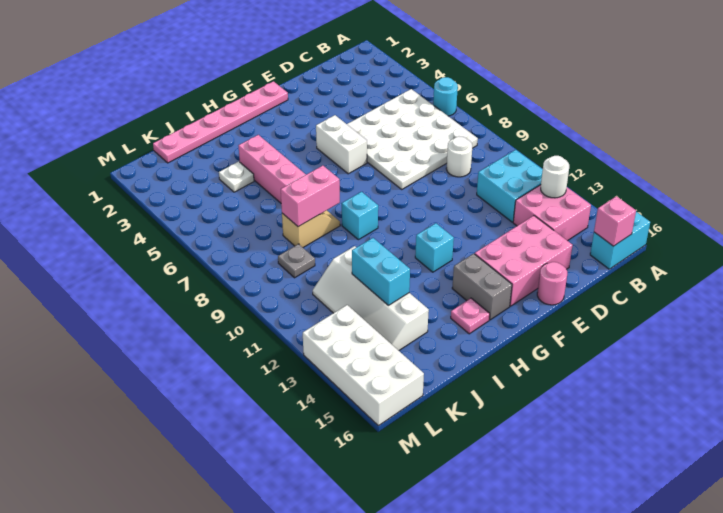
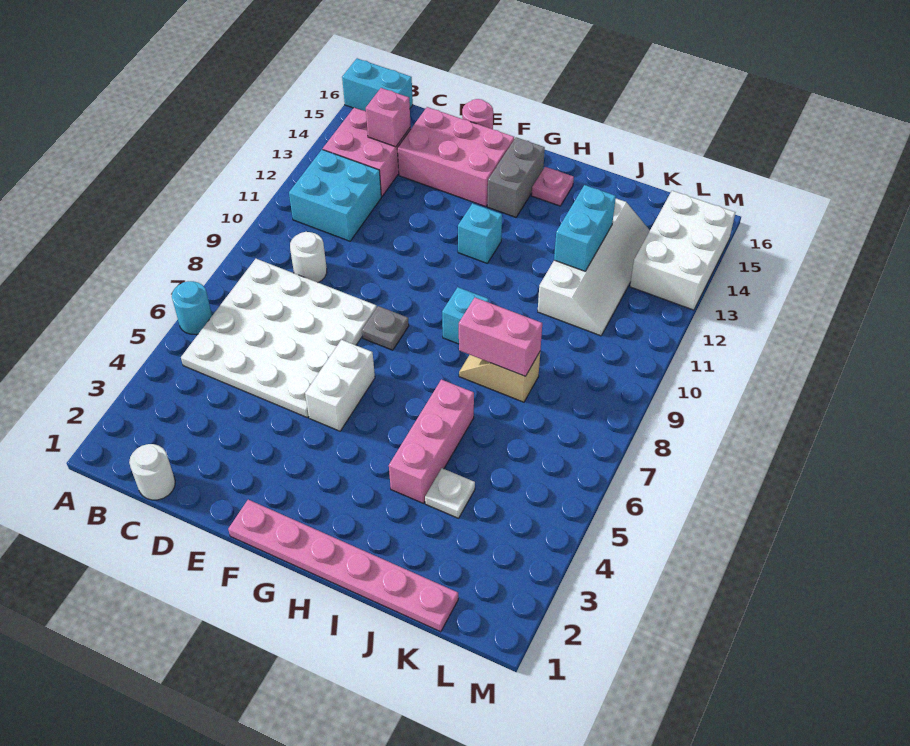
white 1x1 round brick [541,156,569,198] -> white 1x1 round brick moved to [129,444,175,500]
pink 1x1 brick [594,196,636,246] -> pink 1x1 brick moved to [366,88,411,147]
grey 1x1 plate [278,244,315,278] -> grey 1x1 plate moved to [362,306,409,350]
white 2x4 brick [303,305,424,426] -> white 2x3 brick [630,191,735,310]

